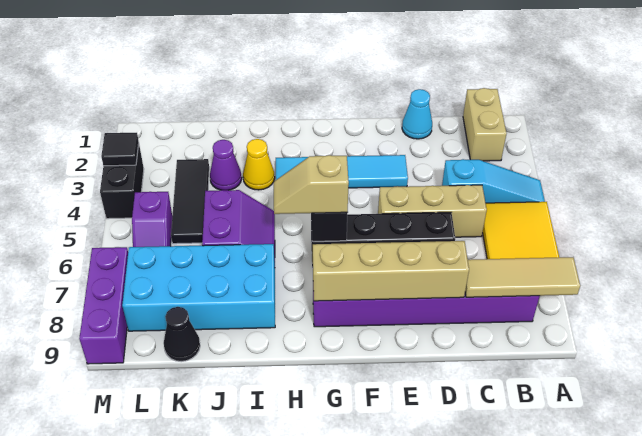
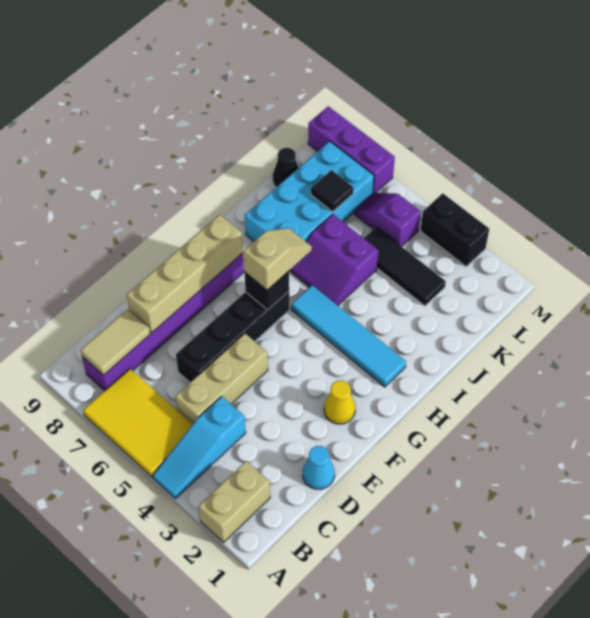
tan 1x3 tile [465,257,580,297] -> tan 1x2 tile [81,309,150,375]
tan 1x2 brick [463,88,507,161] -> tan 1x2 brick turned to [199,461,270,542]
cyan 1x4 tile [276,155,408,188] -> cyan 1x4 tile turned to [291,285,406,387]
yellow 1x1 cone [243,139,275,190] -> yellow 1x1 cone moved to [324,380,355,424]
purple 1x1 cone [210,140,242,190] -> none
black 1x1 tile [101,133,139,166] -> black 1x1 tile moved to [311,170,353,212]

